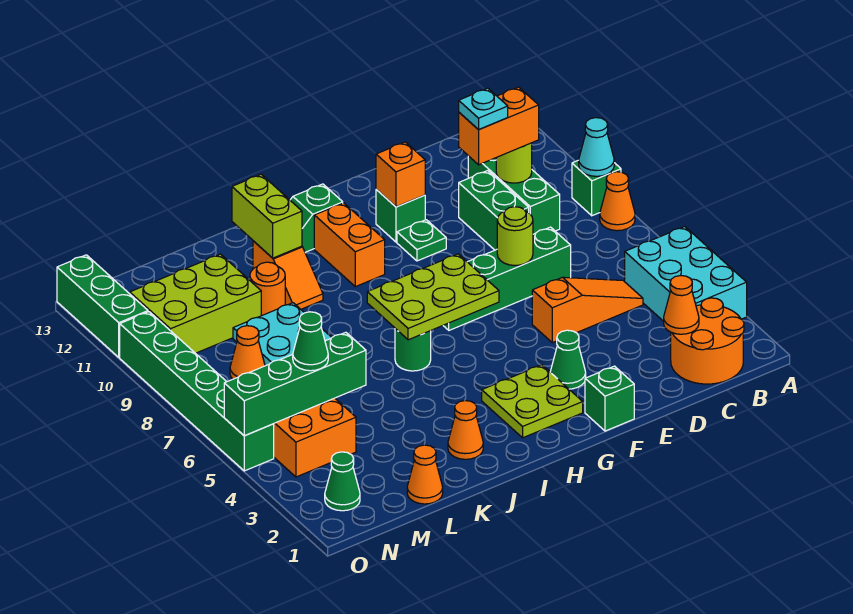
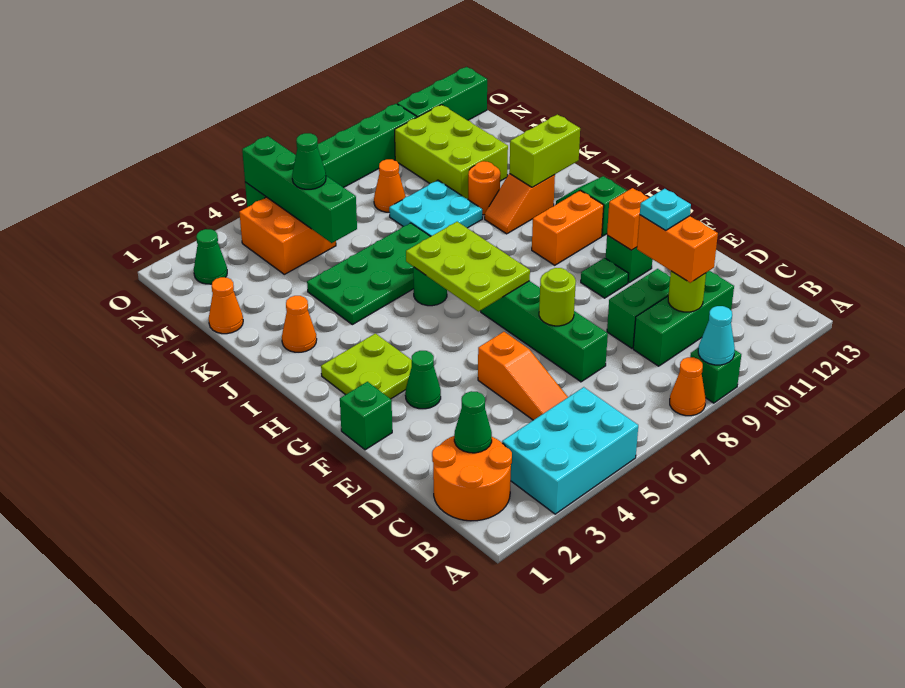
orange 1x1 cone [664,276,699,334] -> green 1x1 cone [454,391,492,453]
none -> green 2x4 plate [307,223,431,325]

